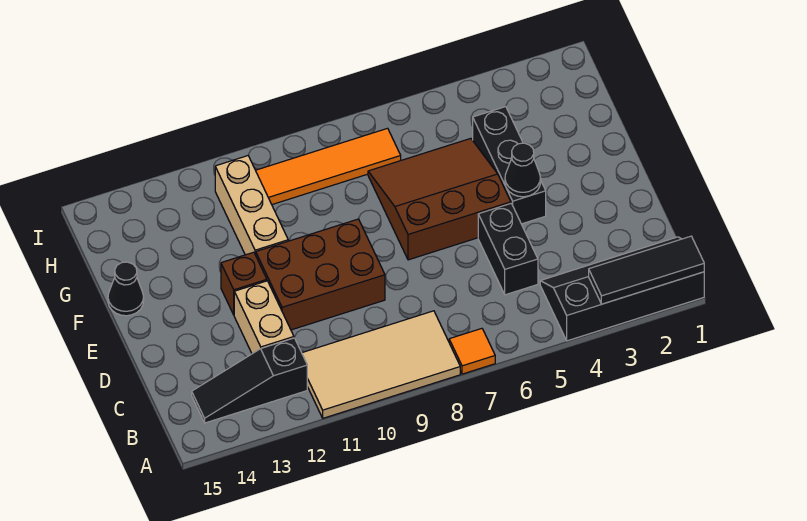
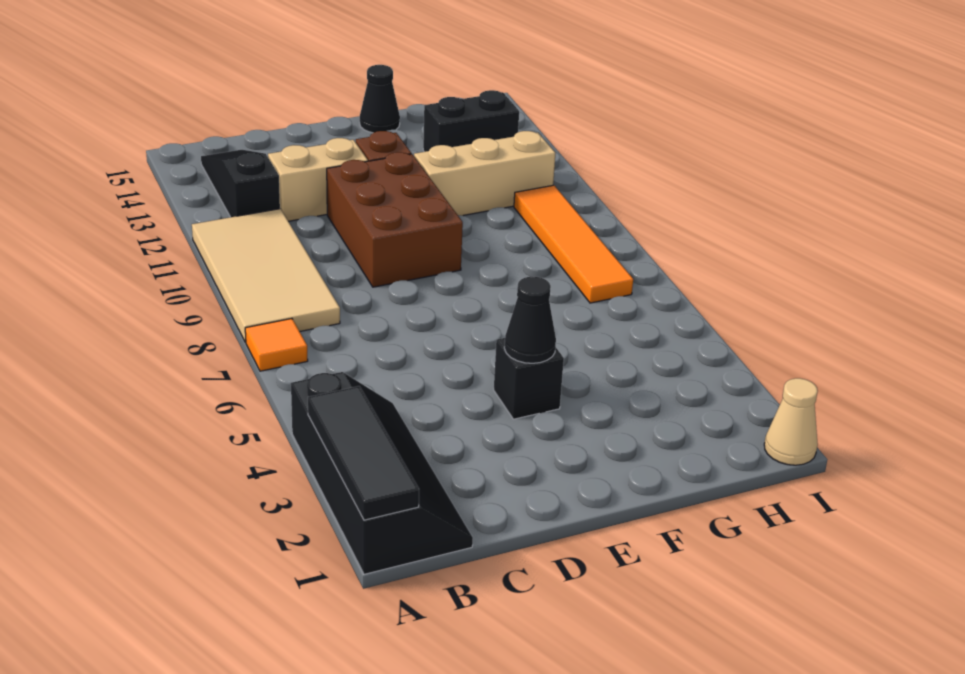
black 1x2 brick [478,204,538,295] -> black 1x2 brick moved to [423,90,519,152]
black 1x3 brick [473,107,546,224] -> black 1x1 brick [494,338,564,419]
brown 3x3 slope [368,138,511,260] -> none
none -> tan 1x1 cone [764,378,818,465]

